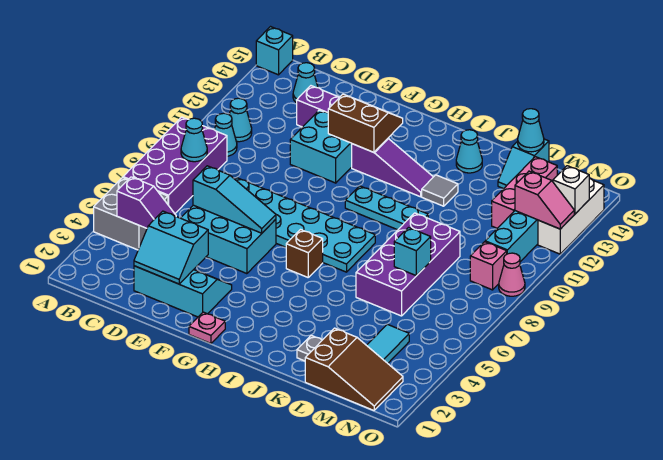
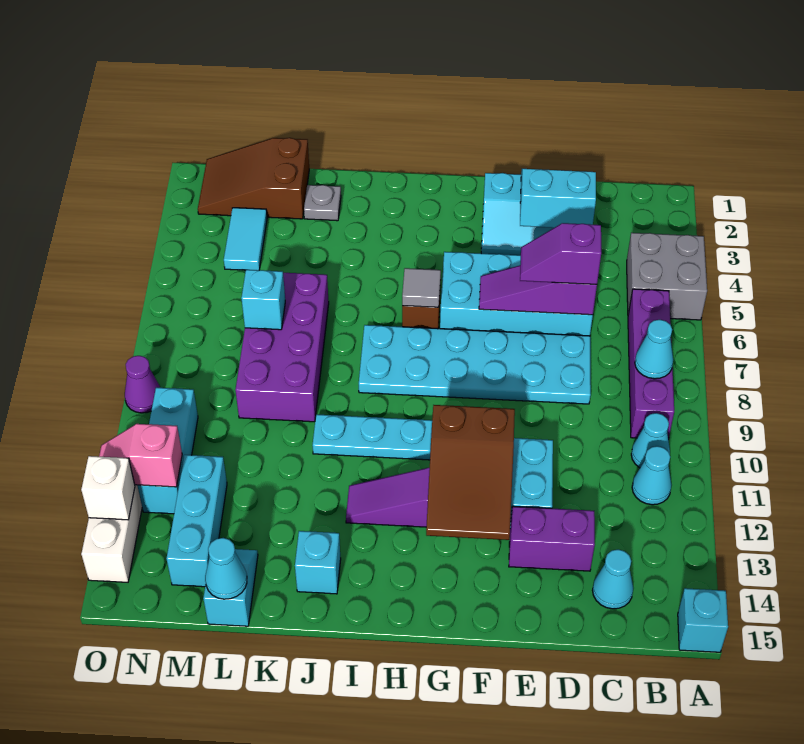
purple 2x4 brick [123,117,227,213] -> purple 1x4 brick [628,289,674,439]
purple 1x2 slope [117,177,176,228] -> purple 1x2 slope moved to [520,223,601,284]
cyan 2x3 brick [181,205,276,274] -> cyan 2x4 brick [440,252,593,336]
cyan 1x3 slope [193,166,276,233] -> purple 1x3 slope [479,266,597,315]
brown 2x2 slope [328,94,403,152] -> brown 2x3 slope [426,405,515,540]
pink 1x1 plate [189,312,225,343] -> none
grey 1x1 tile [422,175,458,206] -> grey 1x1 tile moved to [402,268,441,307]
cyan 1x1 cone [456,130,482,173] -> cyan 1x1 brick [295,531,341,594]
pink 1x3 brick [492,157,557,228] -> cyan 1x3 brick [167,455,227,587]
pink 1x1 brick [470,242,507,290] -> none
pink 1x1 cone [499,253,525,296] -> purple 1x1 cone [125,356,160,413]

